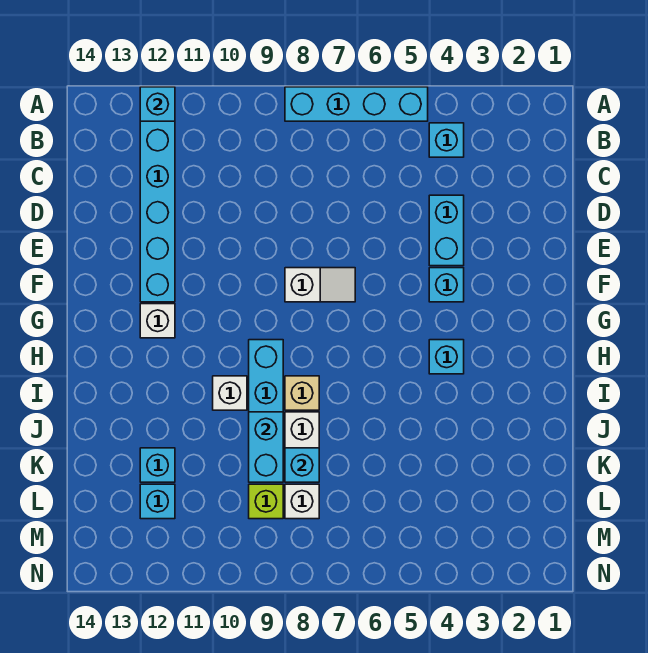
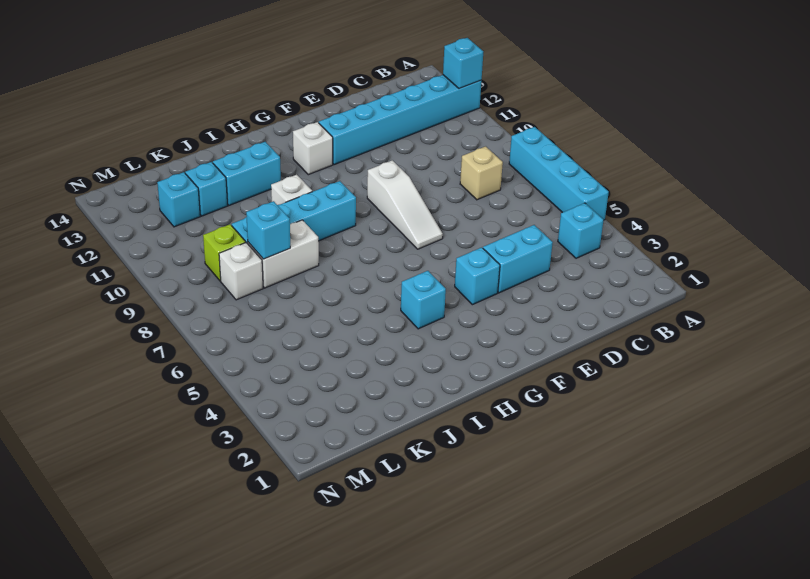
white 1x2 slope [285,268,355,302] -> white 1x3 slope [367,160,443,249]
tan 1x1 brick [285,376,319,410] -> tan 1x1 brick moved to [460,146,503,200]
cyan 1x2 brick [249,412,283,482] -> cyan 1x2 brick moved to [213,142,281,205]

